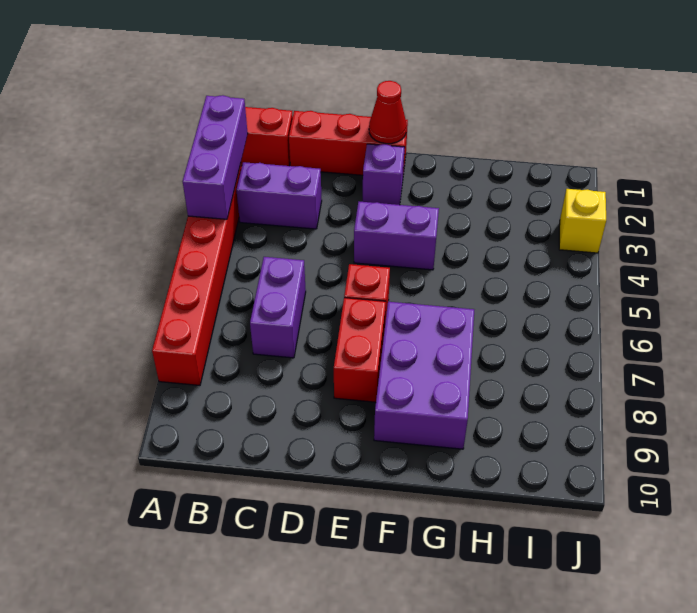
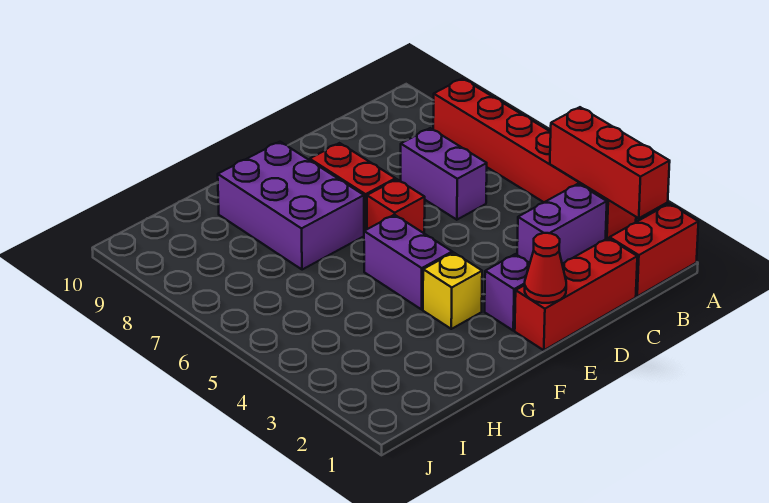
purple 1x3 brick [183,95,248,219] -> red 1x3 brick [550,107,670,218]
purple 1x2 brick [354,202,439,270] -> purple 1x2 brick turned to [364,215,452,309]
yellow 1x1 brick [559,189,606,253] -> yellow 1x1 brick moved to [423,253,482,329]

